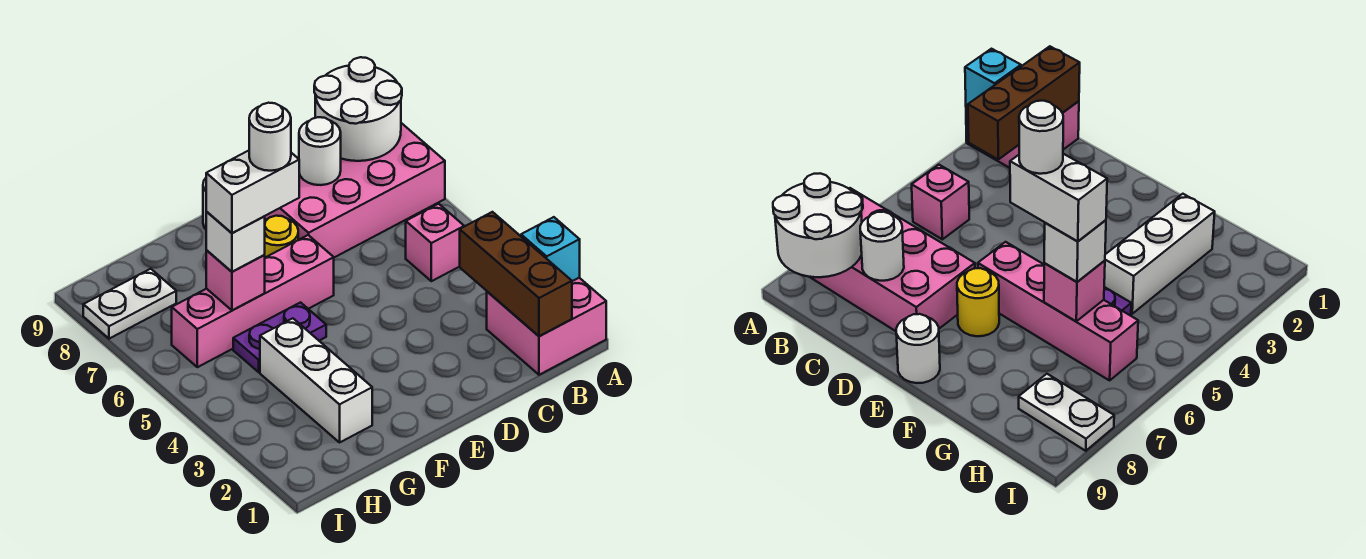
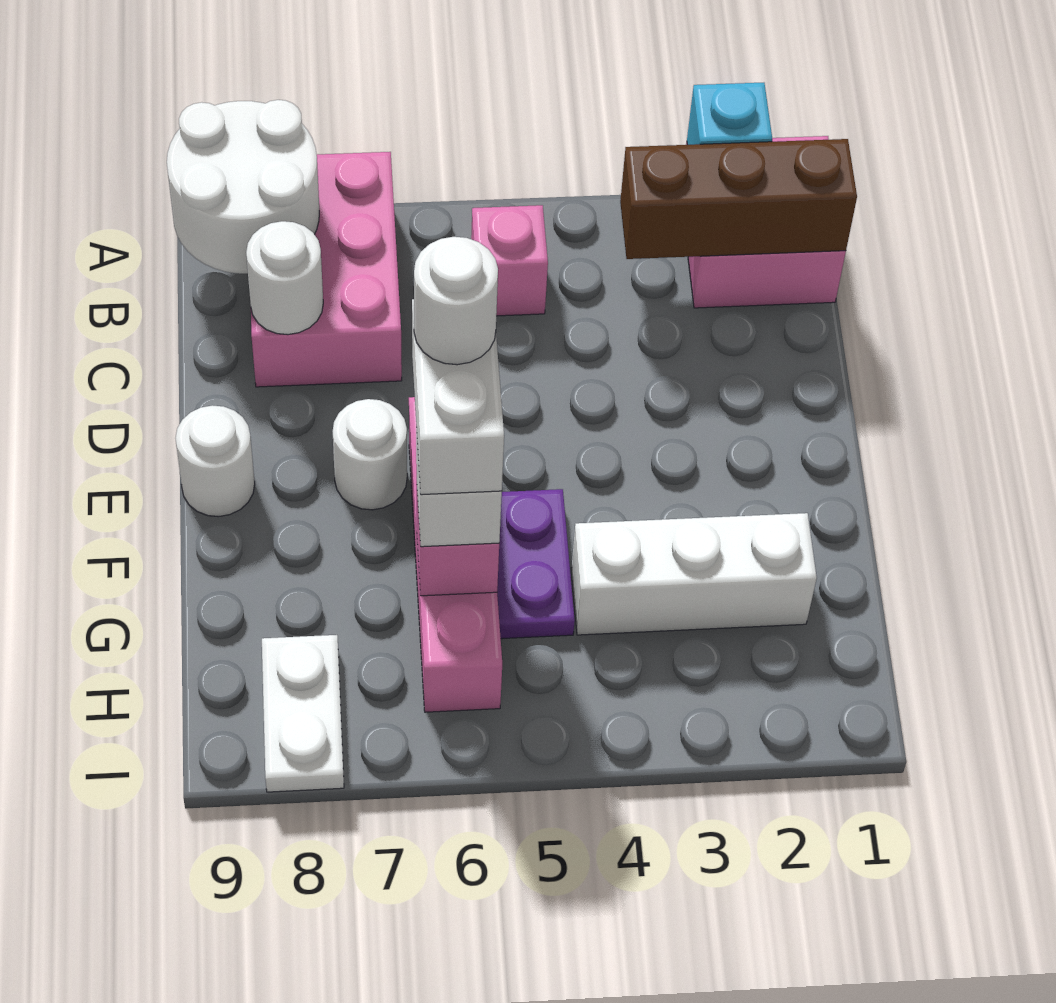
pink 2x4 brick [265,123,445,257] -> pink 2x3 brick [251,152,402,387]
yellow 1x1 round brick [265,216,298,257] -> white 1x1 round brick [333,399,407,510]

